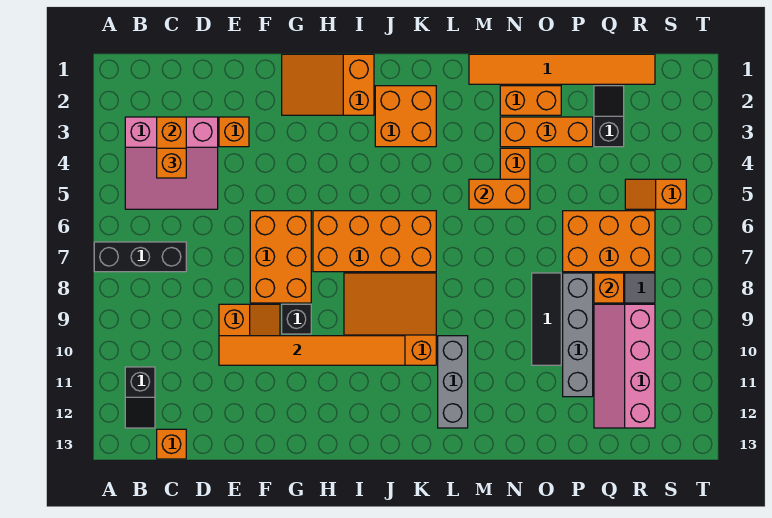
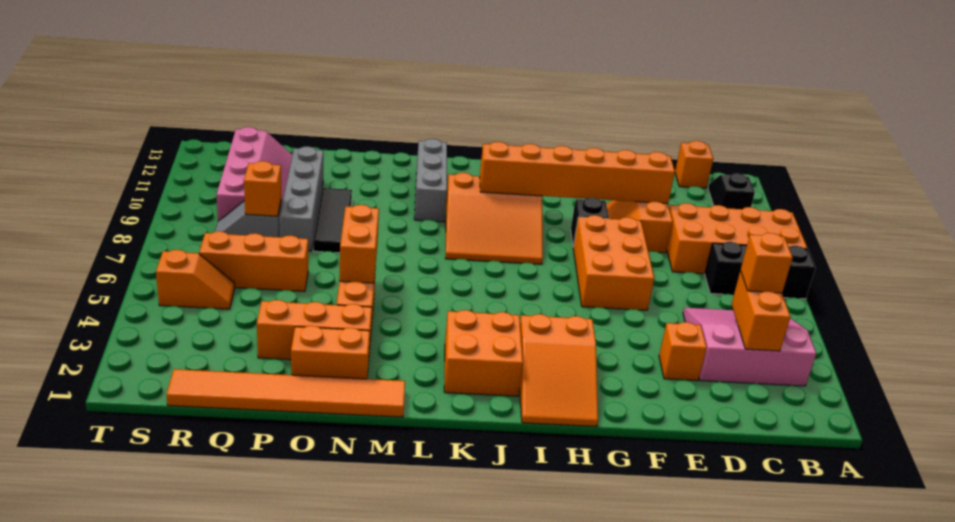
orange 1x6 tile [219,336,405,365] -> orange 1x6 brick [480,142,675,204]
orange 2x3 slope [282,54,374,115] -> orange 2x3 slope turned to [519,314,598,427]
orange 2x4 brick [313,211,436,272] -> orange 2x4 brick moved to [667,203,807,274]
orange 1x2 brick [469,179,530,209] -> orange 1x2 brick turned to [339,205,379,283]
orange 2x3 brick [563,211,655,272] -> orange 1x3 brick [199,231,308,292]
black 1x2 slope [594,86,624,147] -> none

